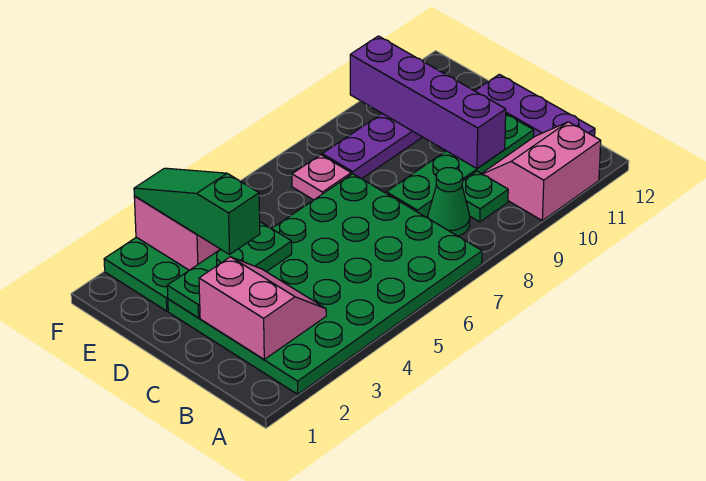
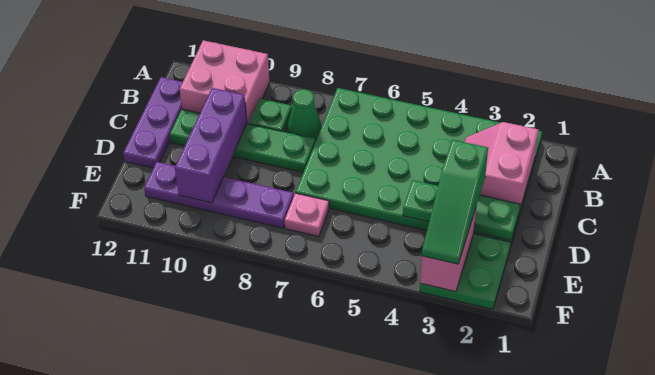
pink 2x2 slope [482,122,601,221] -> pink 2x2 brick [180,40,269,124]
purple 1x4 brick [350,36,506,169] -> purple 1x3 brick [175,88,247,203]

